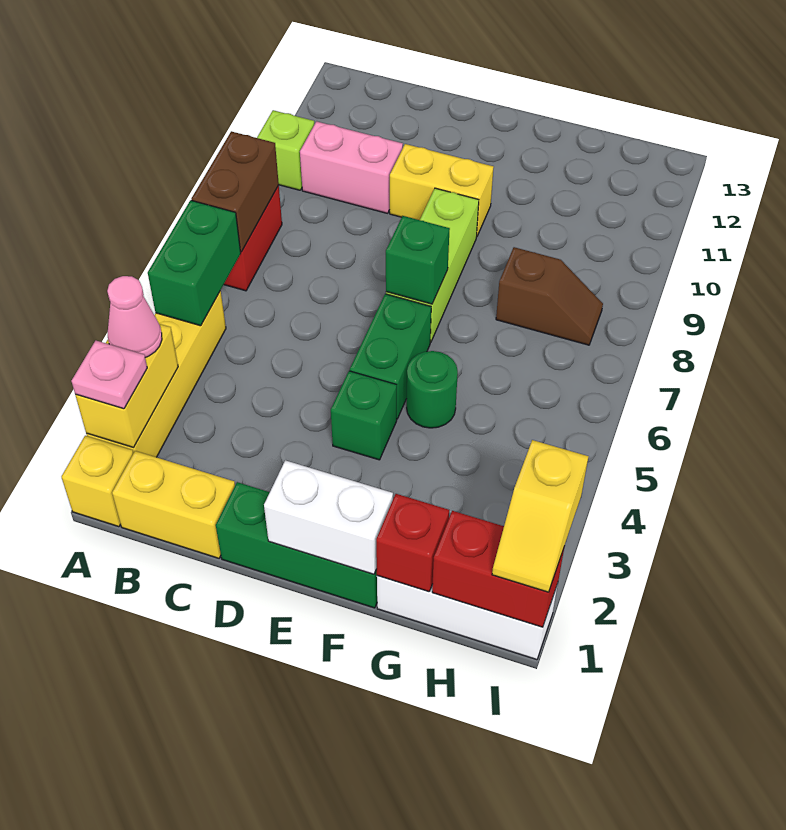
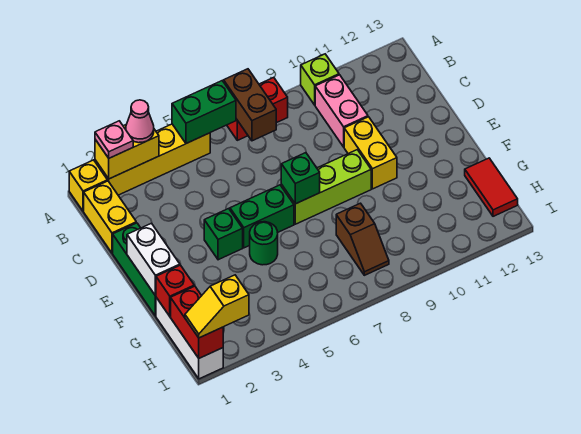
brown 1x2 brick [192,131,279,252] -> brown 1x2 brick turned to [224,69,276,141]
none -> red 1x2 tile [465,158,518,216]

